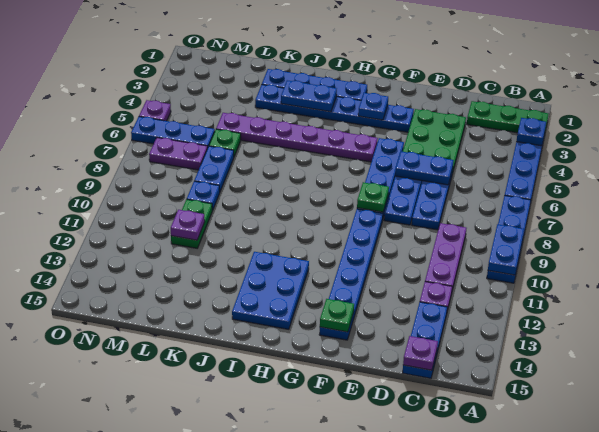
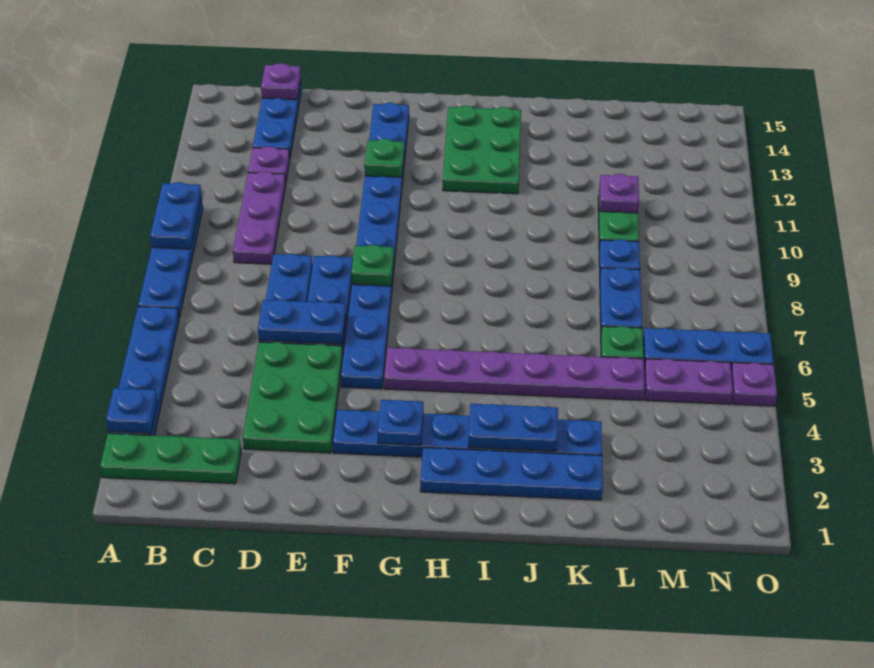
green 1x1 plate [320,299,354,332] -> green 1x1 plate moved to [364,139,404,177]
blue 2x3 plate [232,252,309,329] -> green 2x3 plate [443,106,521,194]
purple 1x2 plate [149,138,207,170] -> purple 1x2 plate moved to [644,359,733,404]

